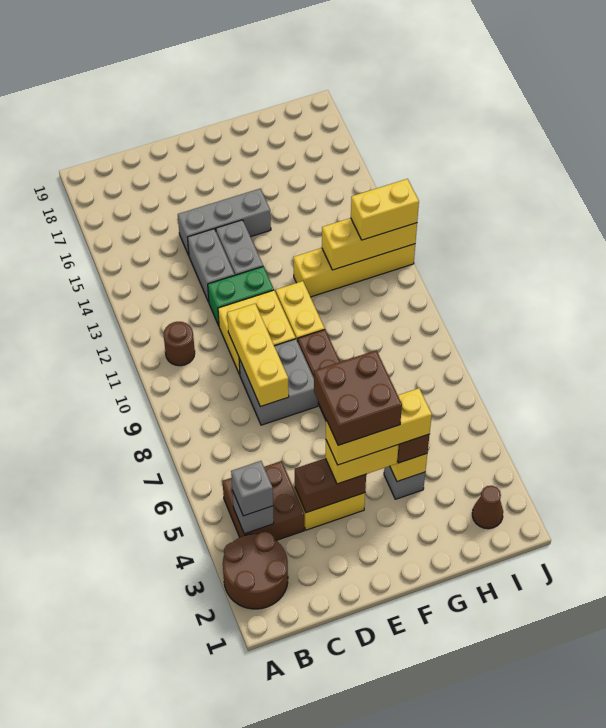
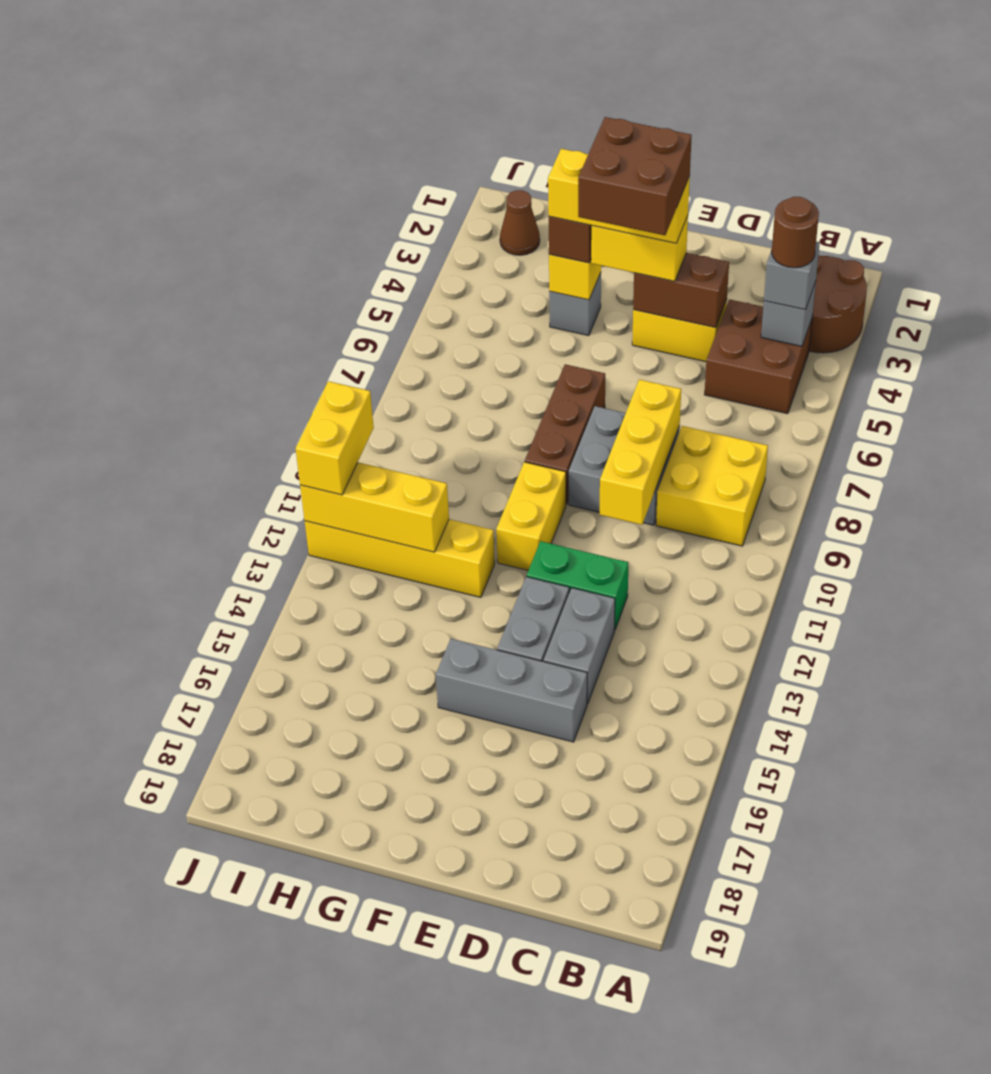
brown 1x1 round brick [164,322,195,366] -> brown 1x1 round brick moved to [772,197,819,268]
yellow 2x2 brick [218,290,296,375] -> yellow 2x2 brick moved to [656,426,768,546]
yellow 1x2 brick [351,179,419,240] -> yellow 1x2 brick turned to [296,381,374,495]

